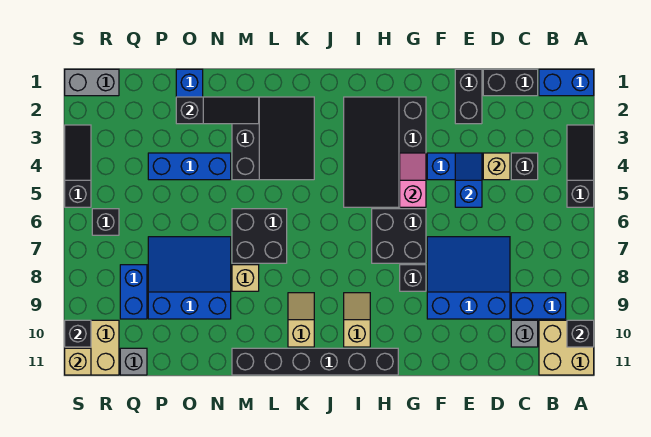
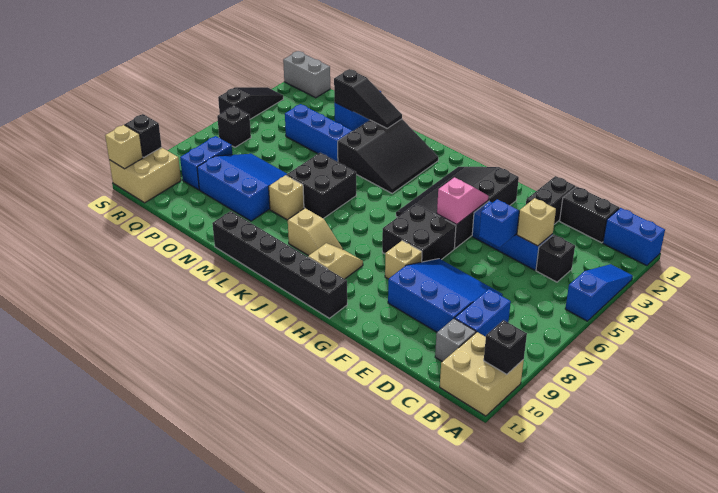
black 1x3 slope [567,125,594,207] -> blue 1x3 slope [565,264,633,321]
blue 1x2 brick [511,293,566,319] -> blue 1x2 brick turned to [455,289,511,337]
black 1x1 brick [400,265,426,291] -> tan 1x1 brick [385,240,422,279]
tan 1x2 slope [288,293,314,347] -> tan 1x2 slope turned to [288,208,343,256]
grey 1x1 brick [120,348,147,375] -> none

